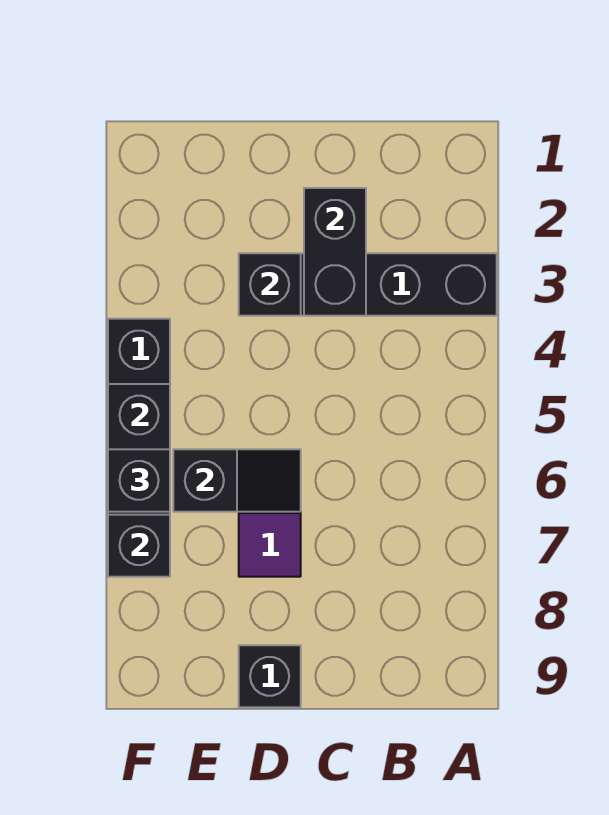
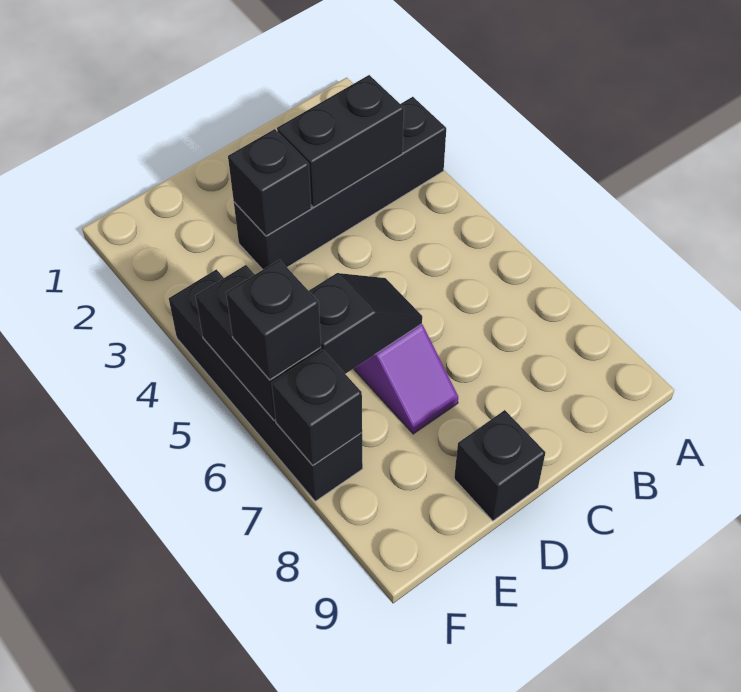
black 1x2 brick [304,188,366,316] -> black 1x2 brick turned to [277,75,404,207]

